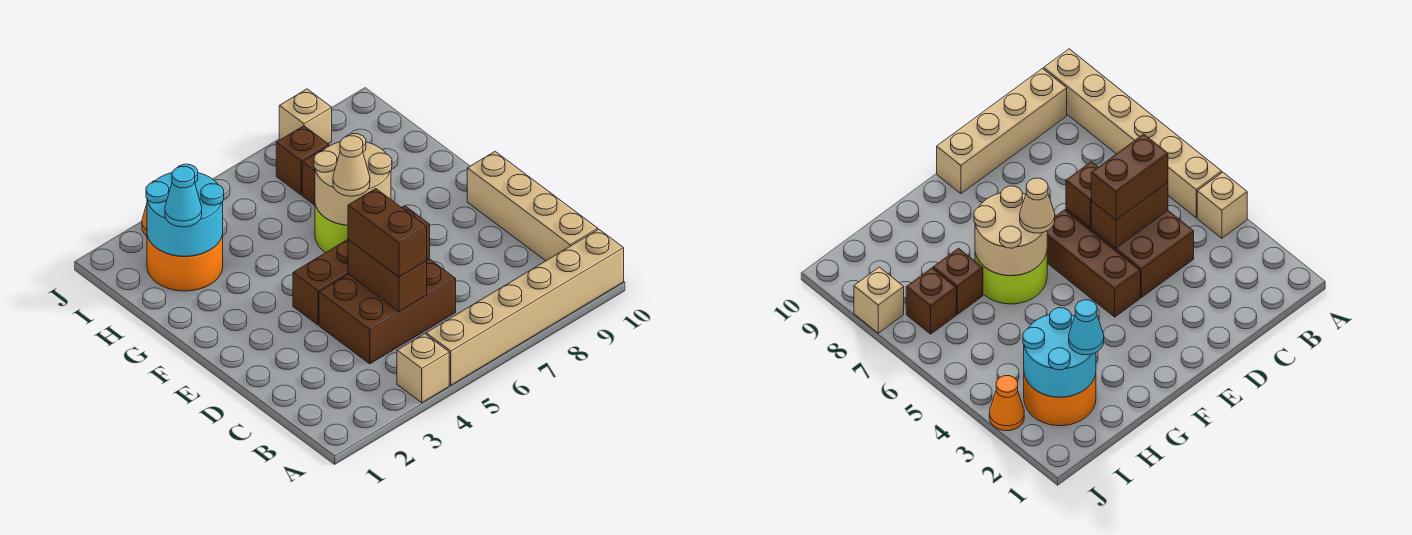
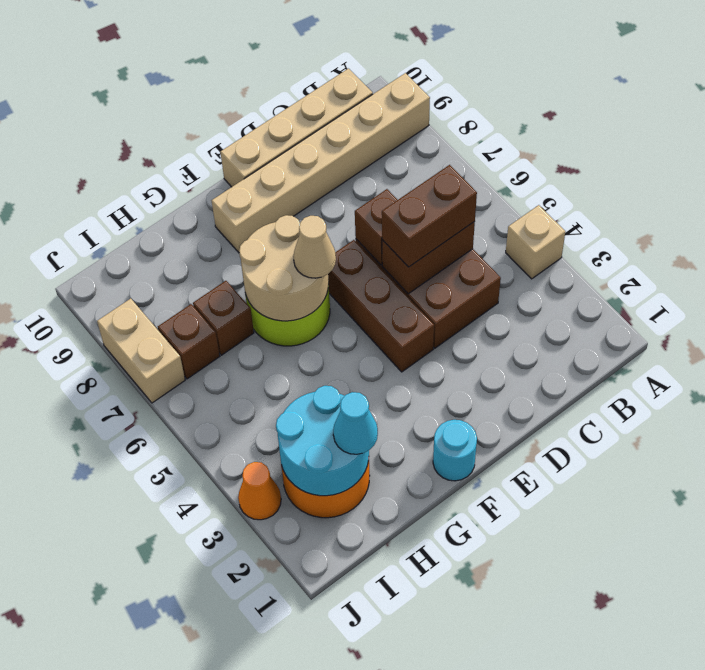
tan 1x6 brick [426,229,624,385] -> tan 1x6 brick turned to [212,73,430,253]
none -> cyan 1x1 round brick [433,420,477,481]
tan 1x1 brick [279,89,332,144] -> tan 1x2 brick [97,299,185,403]

